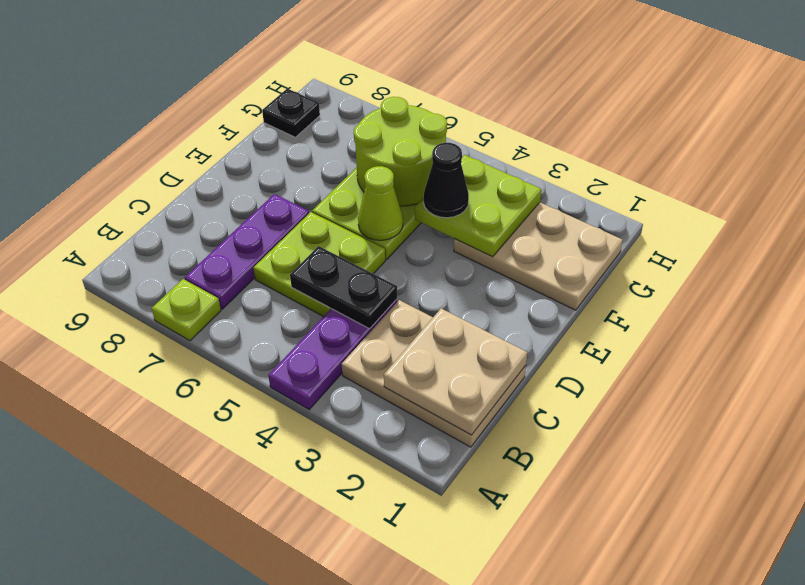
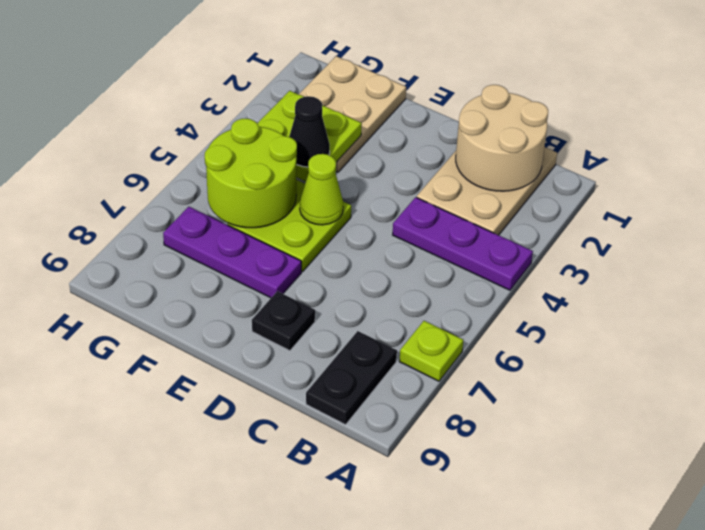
tan 2x2 plate [384,308,527,435] -> tan 2x2 round brick [456,85,548,191]
purple 1x3 plate [185,194,309,309] -> purple 1x3 plate moved to [163,207,301,298]
black 1x2 plate [290,246,397,329] -> black 1x2 plate moved to [306,331,397,425]
lime 2x2 plate [254,212,385,317] -> none
black 1x1 plate [262,89,320,137] -> black 1x1 plate moved to [252,291,315,351]

